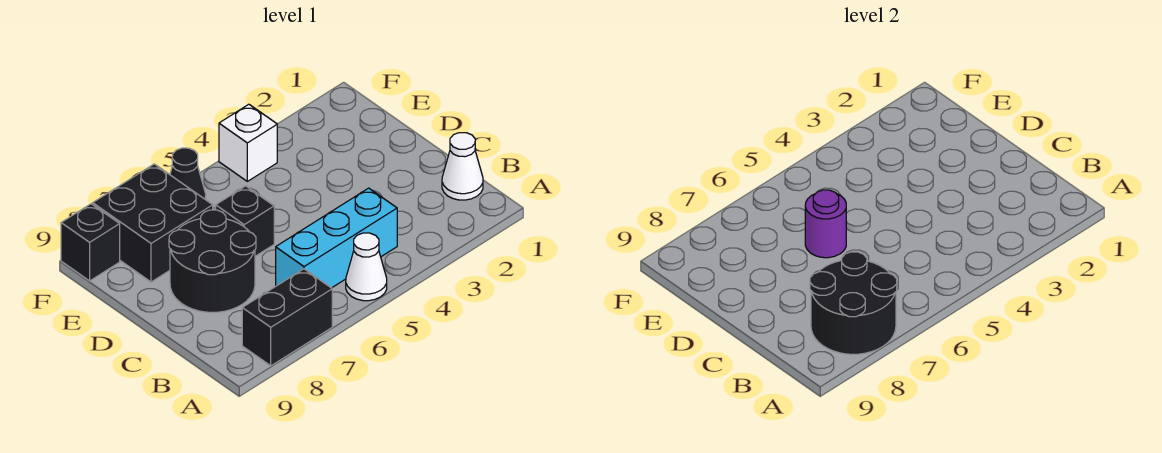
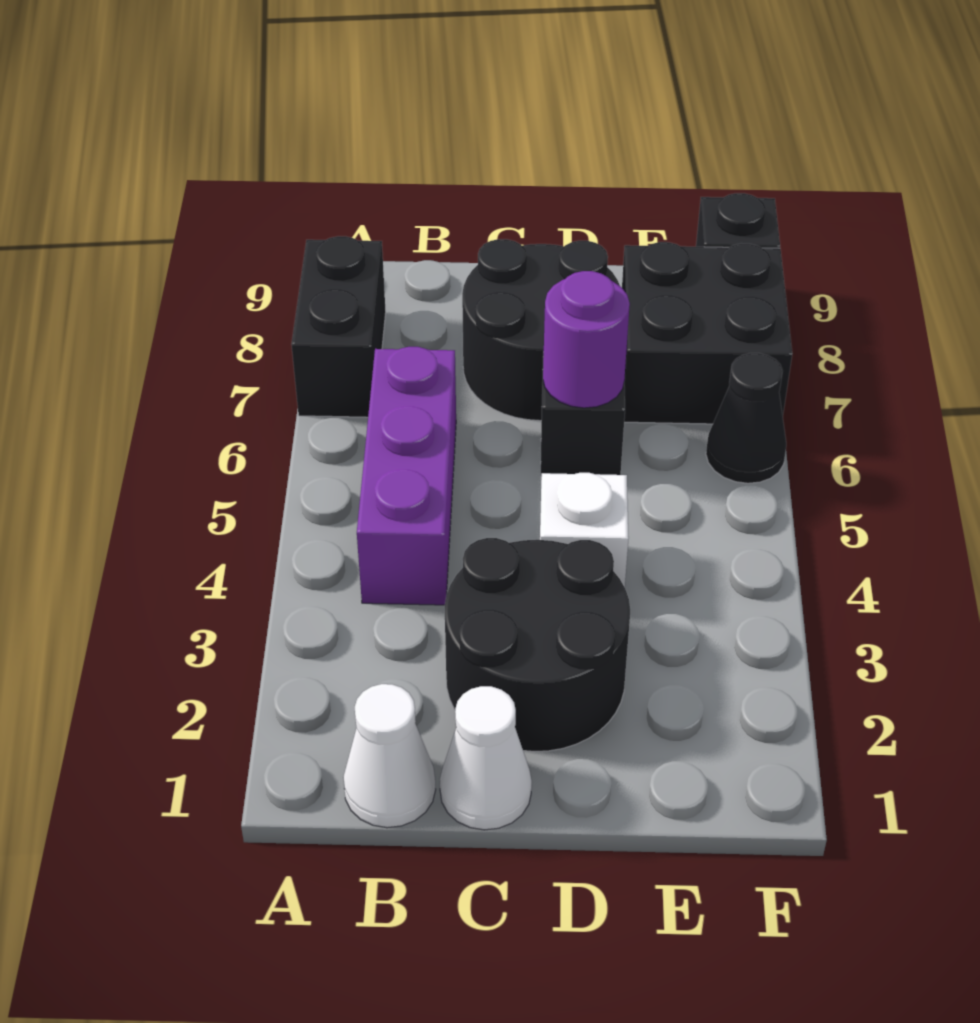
white 1x1 cone [346,233,387,301] -> white 1x1 cone moved to [440,686,532,830]
black 2x2 round brick [810,252,897,354] -> black 2x2 round brick moved to [445,538,630,752]
cyan 1x3 brick [276,188,397,288] -> purple 1x3 brick [357,347,456,605]
white 1x1 brick [219,104,277,181] -> white 1x1 brick moved to [540,473,629,587]

